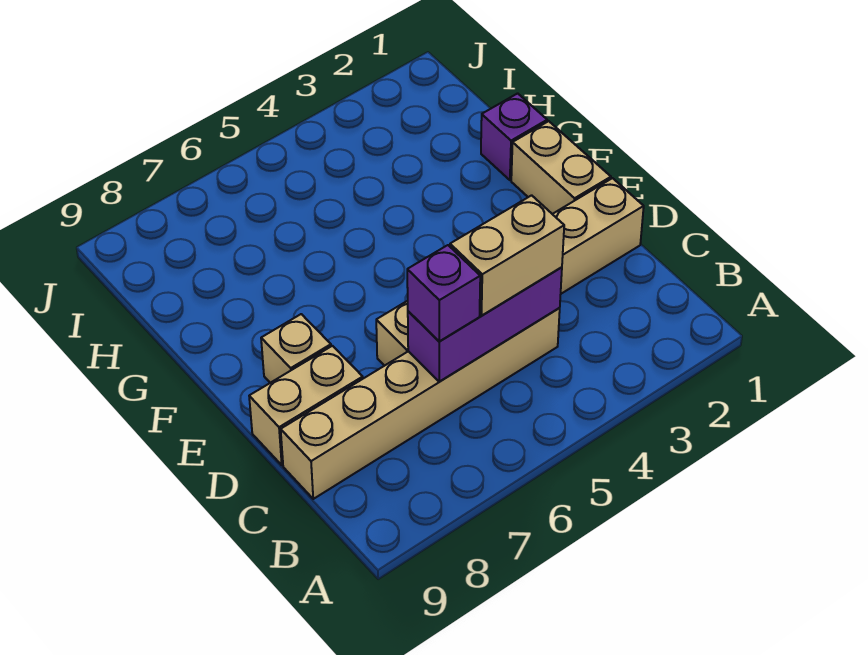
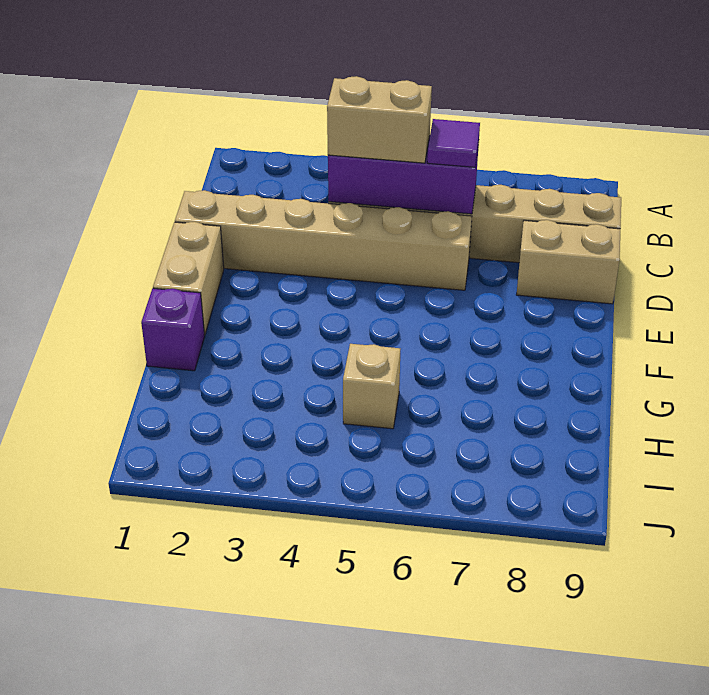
purple 1x1 brick [407,245,480,341] -> purple 1x1 tile [427,119,480,167]
tan 1x1 brick [261,314,331,383] -> tan 1x1 brick moved to [343,344,400,429]

